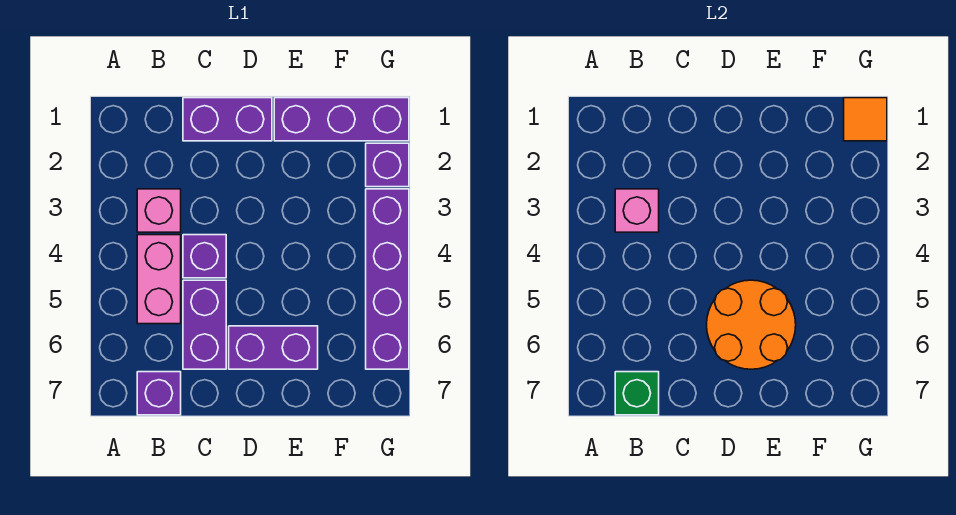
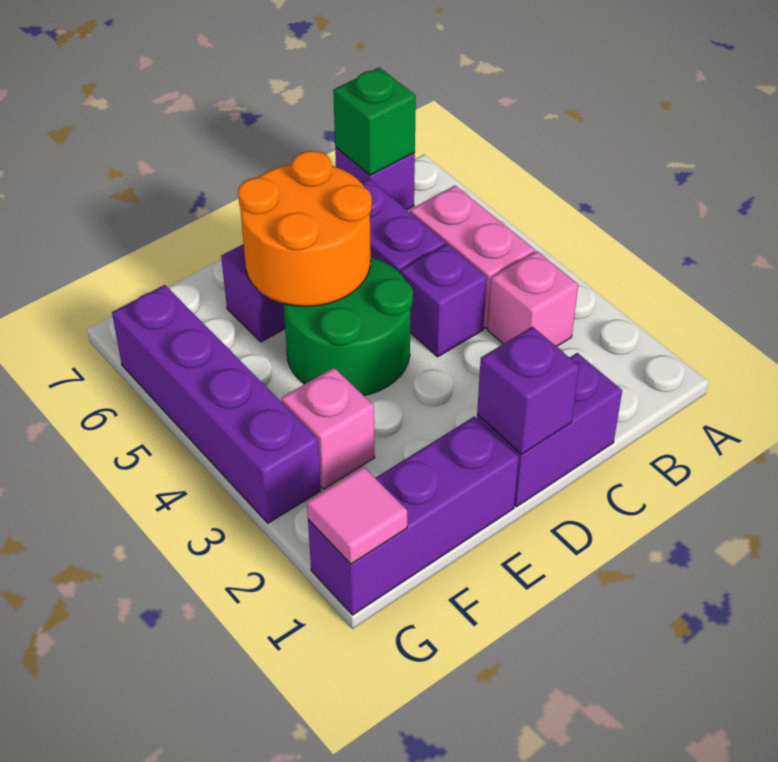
pink 1x1 brick [615,189,659,232] -> pink 1x1 brick moved to [281,368,375,489]
none -> green 2x2 round brick [284,257,413,396]
orange 1x1 tile [844,98,887,141] -> pink 1x1 tile [307,467,407,564]
purple 1x1 brick [366,143,409,187] -> purple 1x1 brick moved to [477,327,579,454]

